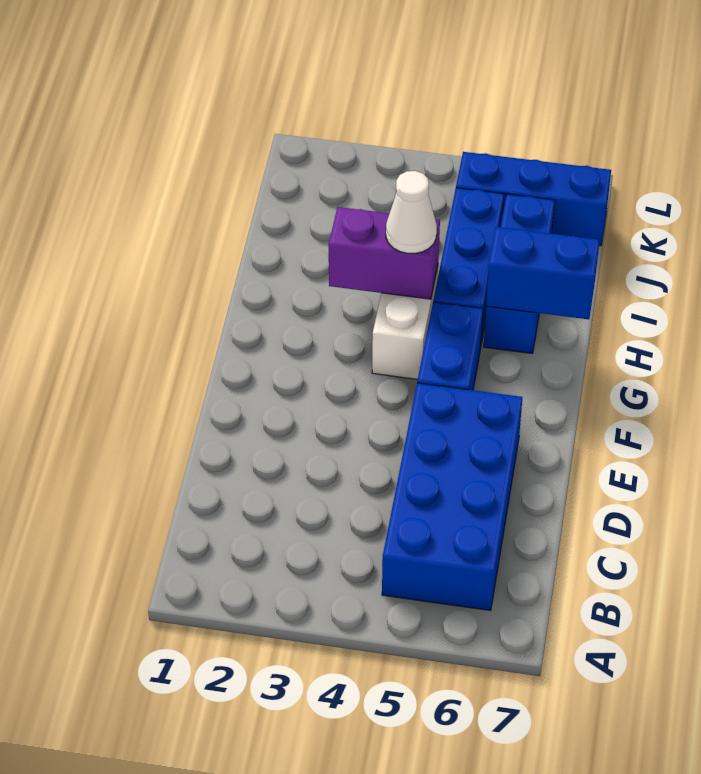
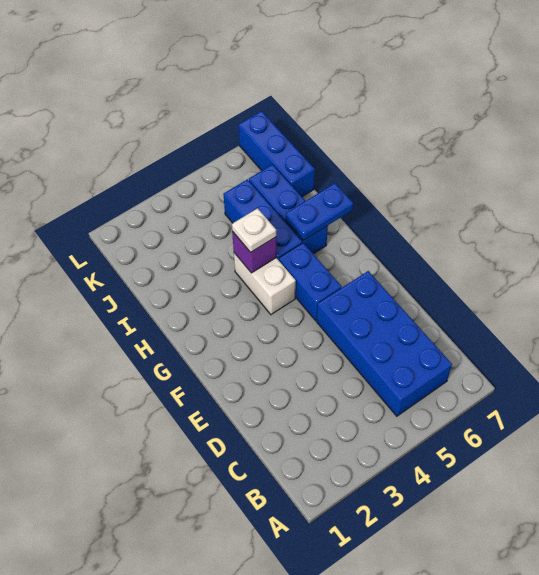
purple 1x2 brick [329,207,440,299] -> purple 1x1 brick [232,231,276,273]
white 1x1 cone [386,171,437,253] -> white 1x1 plate [232,208,276,252]
blue 1x2 brick [486,227,599,319] -> blue 1x2 plate [286,183,353,240]
blue 1x3 brick [456,152,611,246] -> blue 1x3 brick turned to [239,111,315,197]

